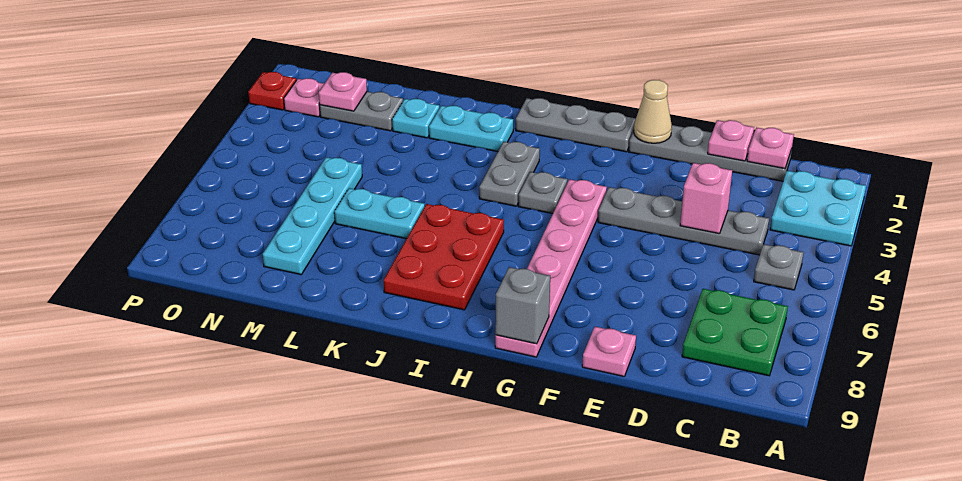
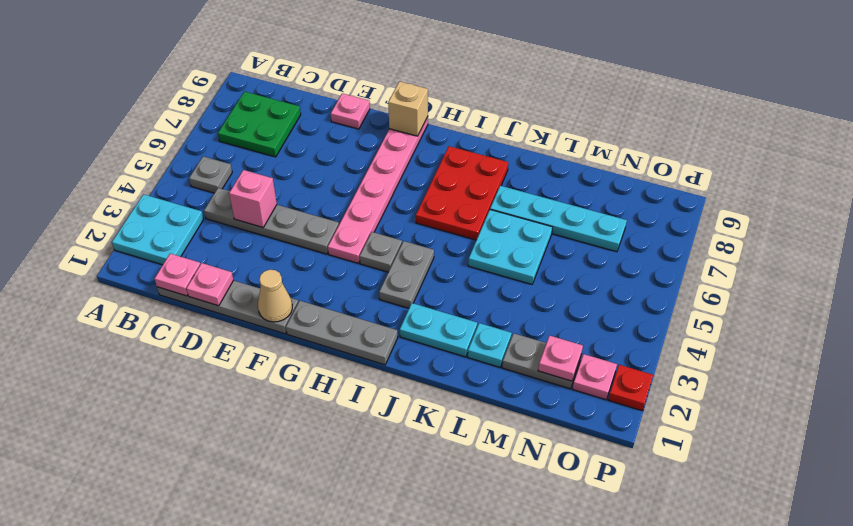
grey 1x1 brick [495,267,550,344] -> tan 1x1 brick [388,81,428,136]
cyan 1x2 plate [334,188,425,239] -> cyan 2x2 plate [468,210,552,284]
cyan 1x4 plate [263,157,362,275] -> cyan 1x4 plate turned to [490,186,627,252]

